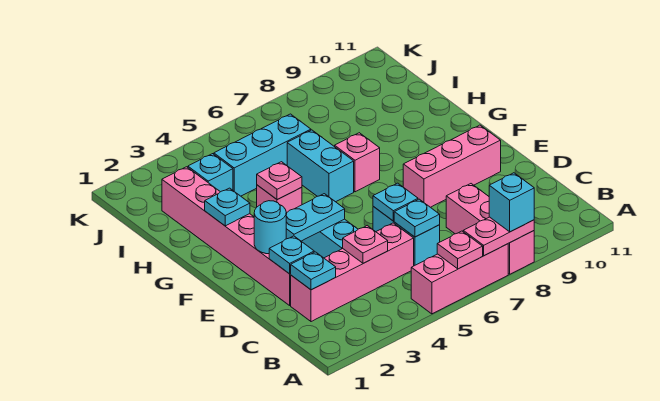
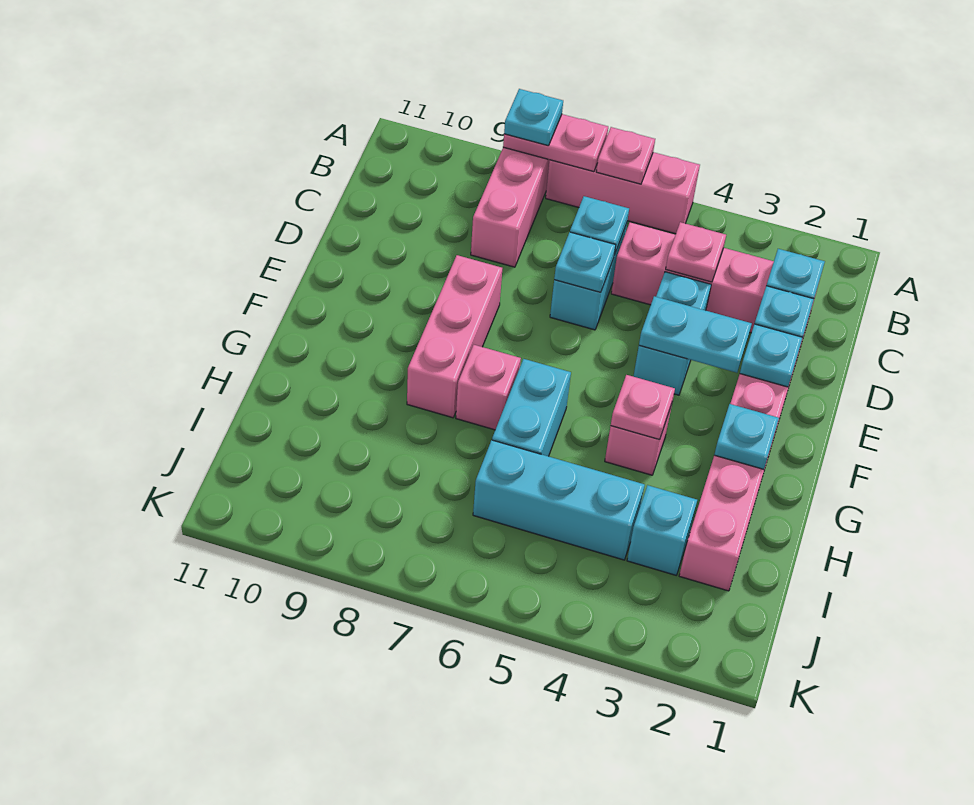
cyan 1x1 brick [489,173,534,232] -> cyan 1x1 plate [504,89,563,146]
cyan 1x1 round brick [254,201,286,254] -> cyan 1x1 plate [740,324,803,387]
pink 1x3 brick [403,125,501,207] -> pink 1x3 brick turned to [407,255,502,418]

